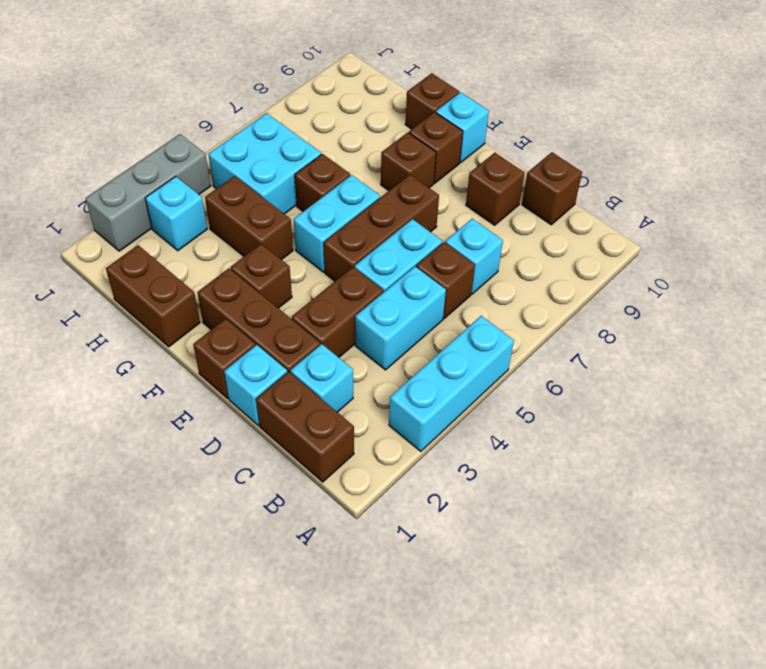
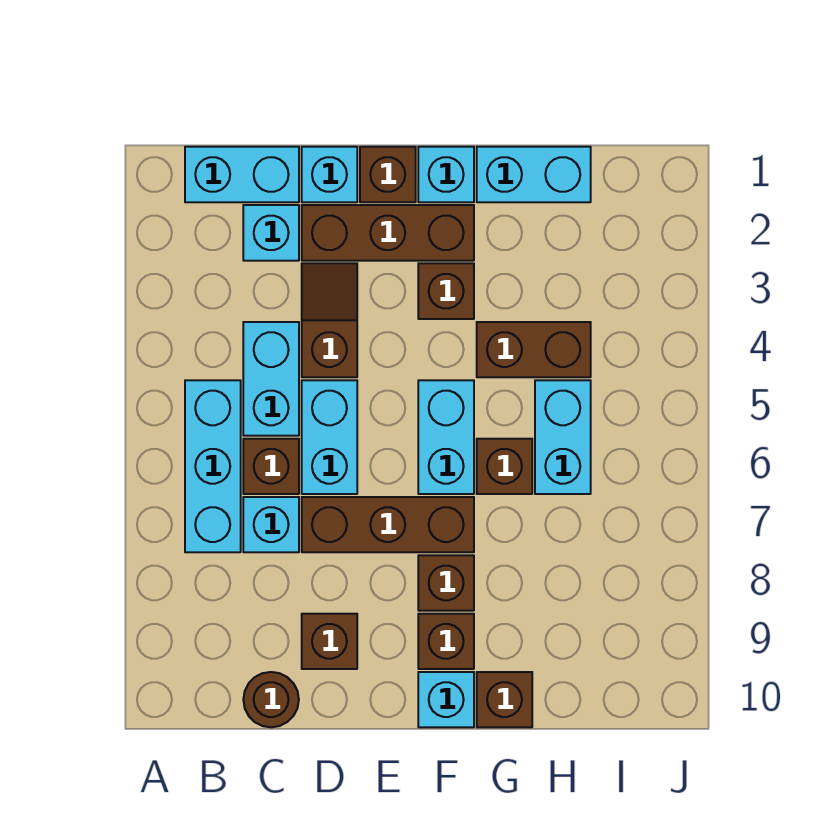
cyan 1x3 brick [389,316,514,451] -> cyan 1x3 brick moved to [185,380,241,552]
brown 1x2 brick [256,372,354,482] -> cyan 1x2 brick [185,147,299,202]
brown 1x1 brick [522,152,582,225] -> brown 1x1 round brick [243,672,299,727]
brown 1x2 brick [292,267,383,357] -> brown 1x2 slope [302,263,357,377]
brown 1x3 brick [324,175,439,281] -> brown 1x3 brick turned to [302,497,474,552]
brown 1x2 brick [106,245,200,347] -> cyan 1x2 brick [477,147,591,202]
cyan 2x2 brick [208,113,321,214] -> cyan 1x2 brick [535,380,591,494]
cyan 1x1 brick [145,176,207,251] -> cyan 1x1 brick moved to [418,147,474,202]
grey 1x3 brick [85,134,210,251] -> none

